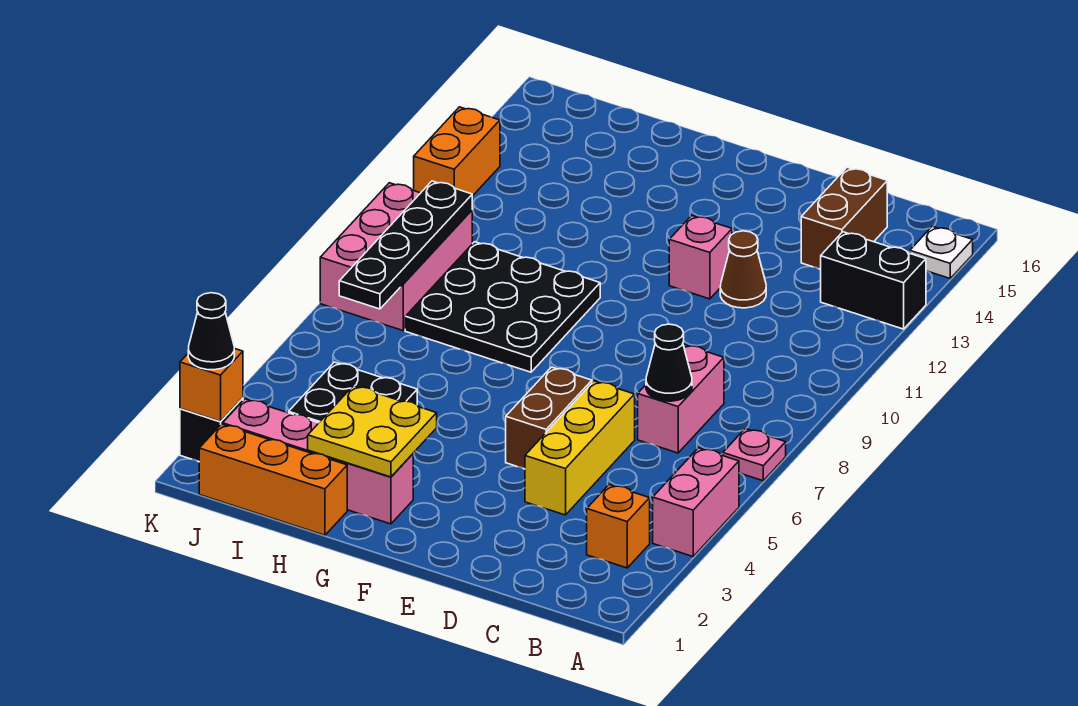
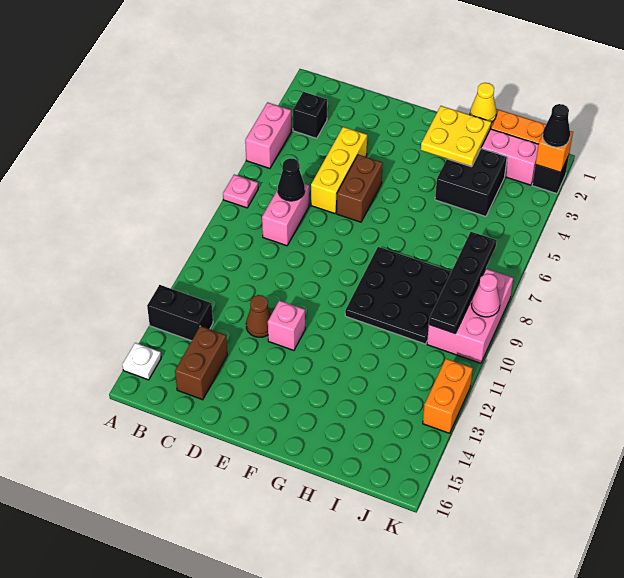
orange 1x1 brick [587,485,650,568] -> black 1x1 brick [293,92,327,138]
none -> yellow 1x1 cone [470,83,496,123]
none -> pink 1x1 cone [471,274,500,317]

